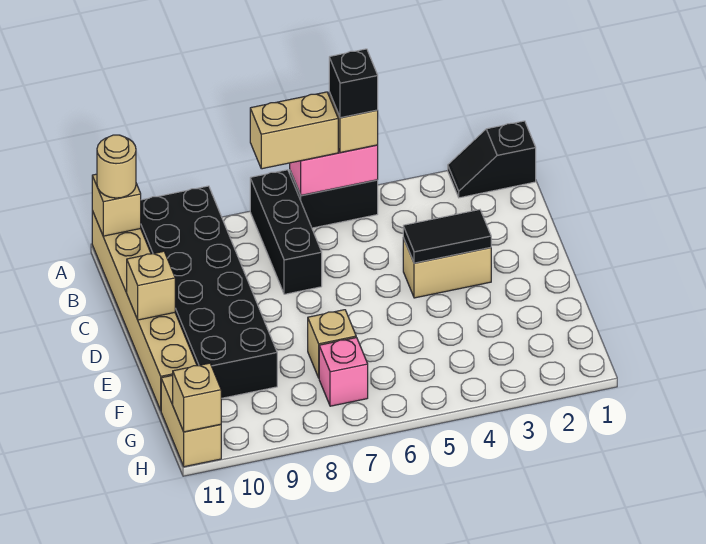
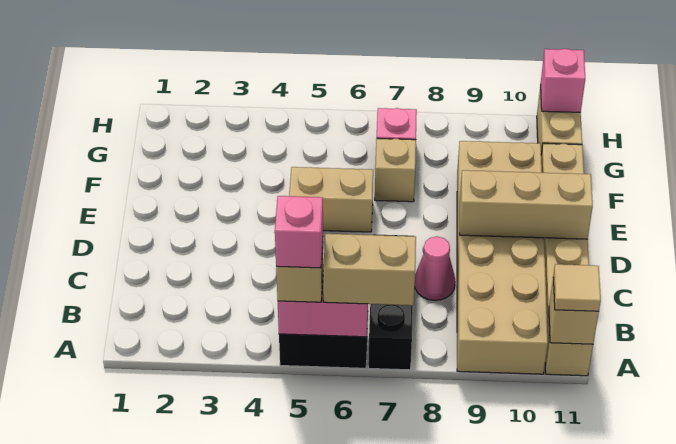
black 1x2 slope [448,121,536,198] -> none
black 1x1 brick [329,49,378,118] -> pink 1x1 brick [275,196,323,268]
black 2x6 brick [141,186,277,398] -> tan 2x6 brick [457,141,548,374]
tan 1x1 round brick [97,135,136,198] -> tan 1x1 tile [553,264,601,311]
none -> pink 1x1 cone [415,236,455,300]
tan 1x2 brick [403,238,491,298] -> tan 1x2 brick moved to [289,167,373,232]
black 1x2 tile [403,210,491,263] -> none
tan 1x1 brick [127,251,175,320] -> tan 1x3 brick [460,170,593,239]
tan 1x1 brick [173,363,221,432] -> pink 1x1 brick [541,49,585,112]

